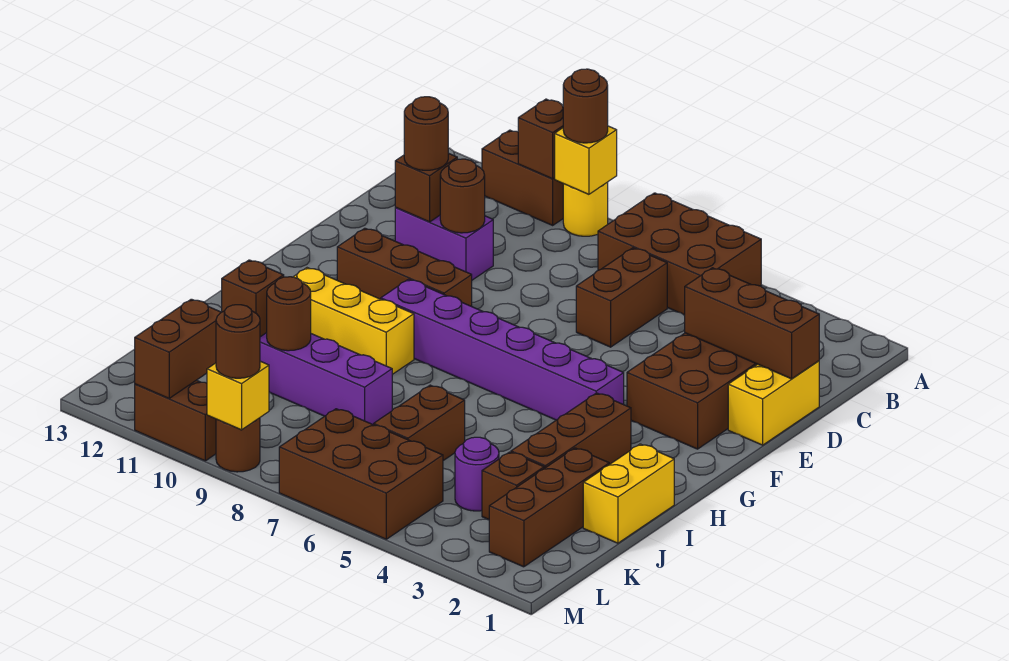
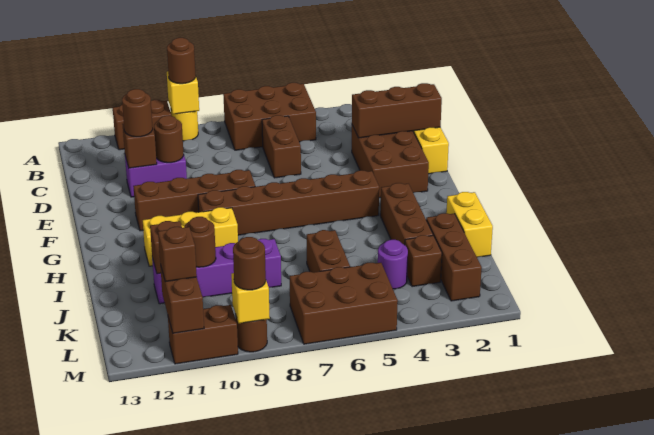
brown 1x1 brick [518,99,563,179] -> brown 1x1 brick moved to [158,227,197,282]
brown 1x3 brick [337,228,472,306] -> brown 1x4 brick [133,170,255,231]
purple 1x6 brick [381,279,624,420] -> brown 1x6 brick [198,170,379,235]

